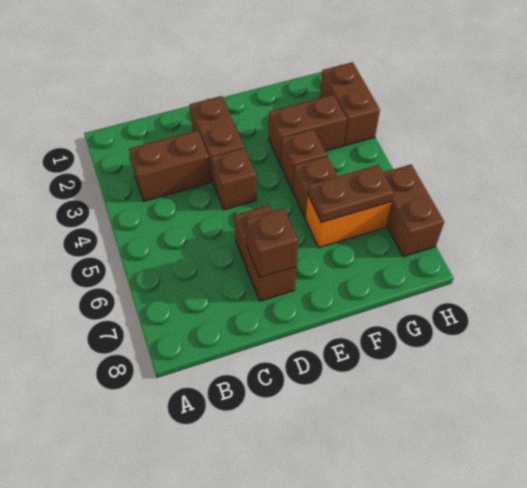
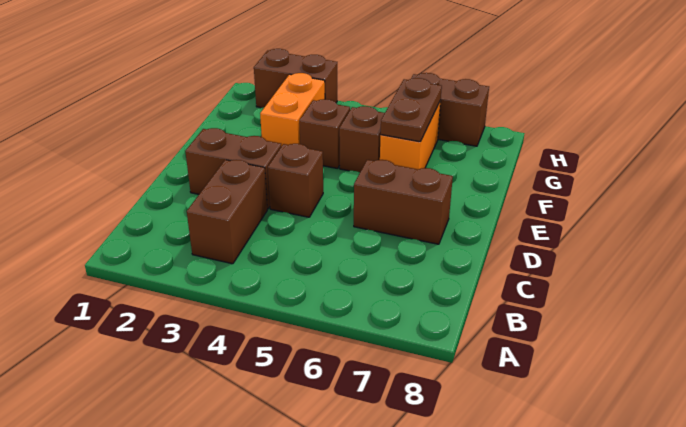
brown 1x1 brick [246,208,298,278] -> none
brown 1x2 brick [269,95,347,163] -> orange 1x2 brick [260,73,325,146]

